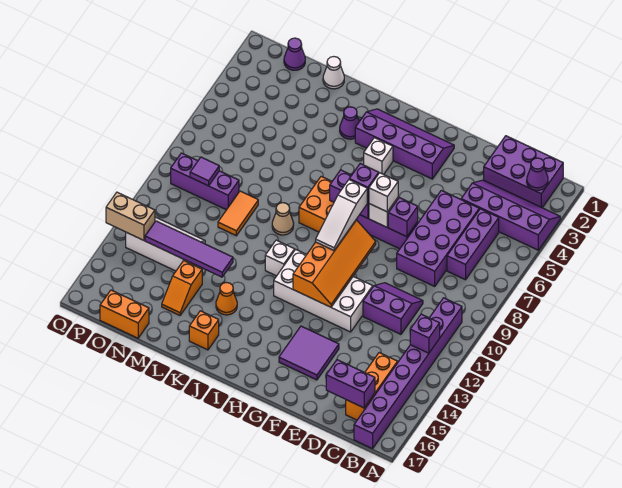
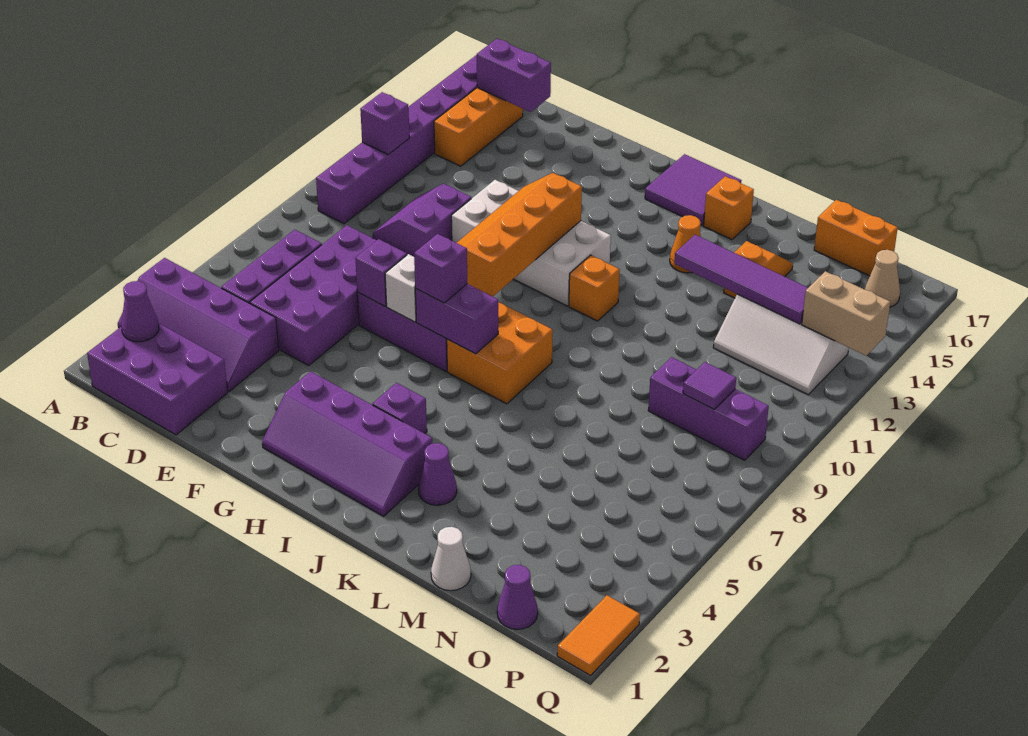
purple 2x2 slope [363,283,423,334] -> purple 2x2 slope turned to [373,184,471,257]
purple 2x2 tile [279,326,339,380] -> purple 2x2 tile moved to [645,154,742,225]
white 1x1 brick [369,173,398,212] -> none
white 1x3 slope [316,180,367,250] -> none
white 1x1 brick [364,138,393,174] -> purple 1x1 brick [373,383,427,434]
white 1x1 brick [265,240,295,276] -> orange 1x1 brick [569,255,620,321]
tan 1x1 cone [272,203,294,235] -> tan 1x1 cone moved to [865,250,900,307]
orange 1x2 tile [218,191,258,236] -> orange 1x2 tile moved to [557,595,640,676]

